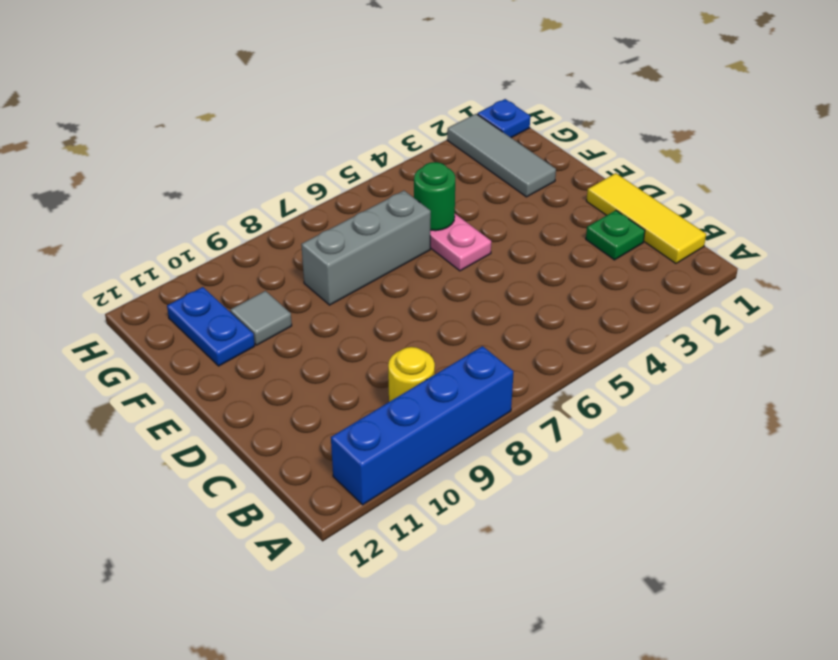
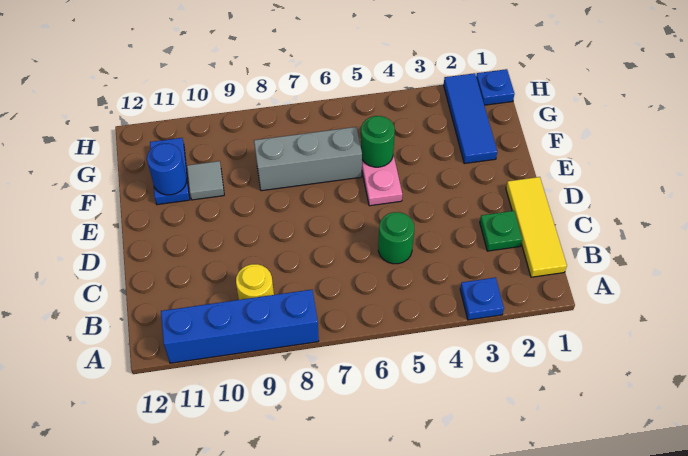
none -> blue 1x1 plate [460,277,504,320]
none -> green 1x1 round brick [378,212,414,264]
grey 1x3 tile [447,114,556,197] -> blue 1x3 tile [444,73,497,164]
none -> blue 1x1 round brick [147,143,187,195]

